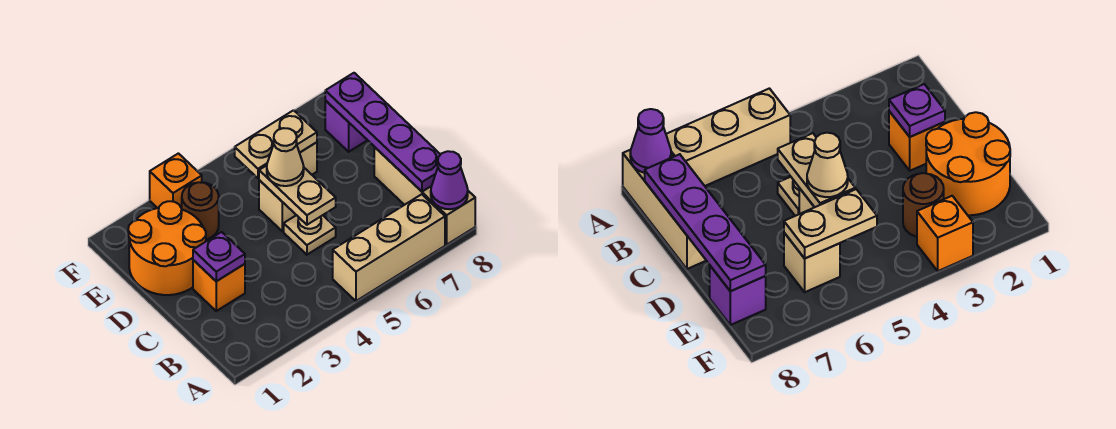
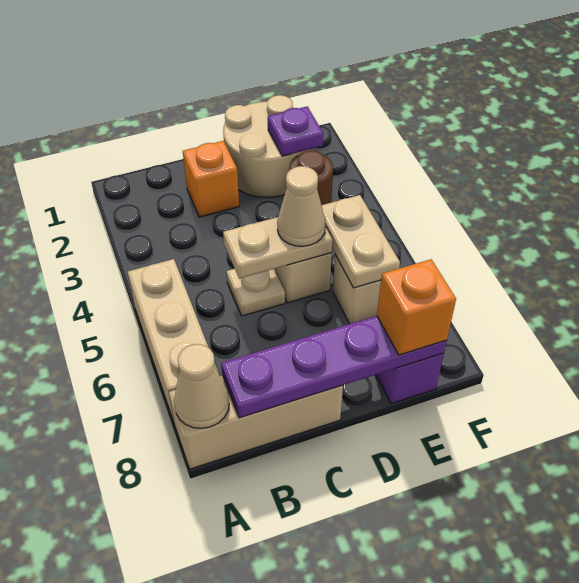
purple 1x1 cone [431,151,468,209] -> tan 1x1 cone [174,344,229,428]
purple 1x1 plate [193,232,245,281] -> purple 1x1 plate moved to [268,107,323,156]
orange 2x2 round brick [128,201,206,295] -> tan 2x2 round brick [223,95,308,198]
orange 1x1 brick [150,153,202,208] -> orange 1x1 brick moved to [377,259,456,355]

